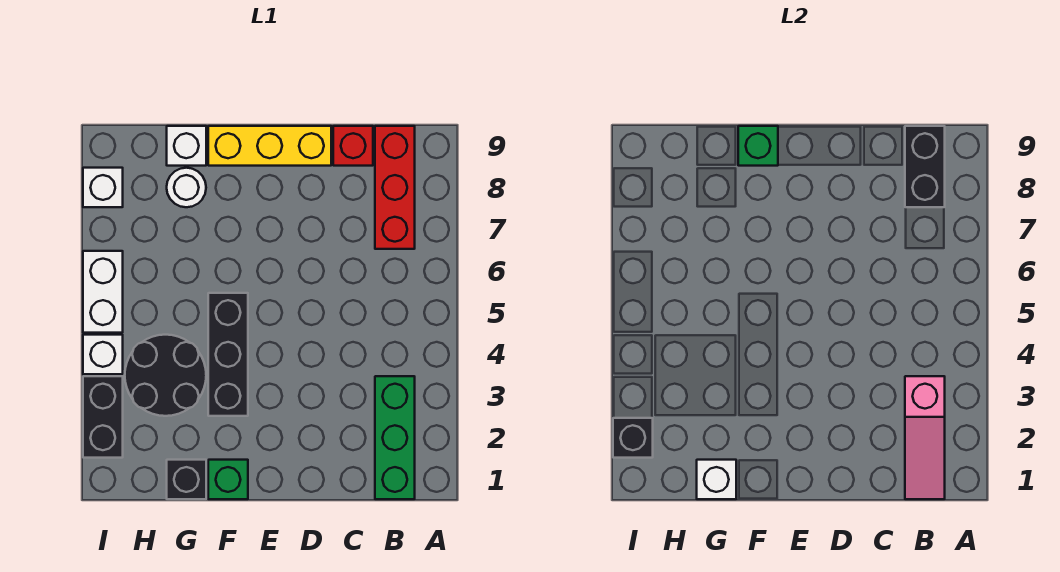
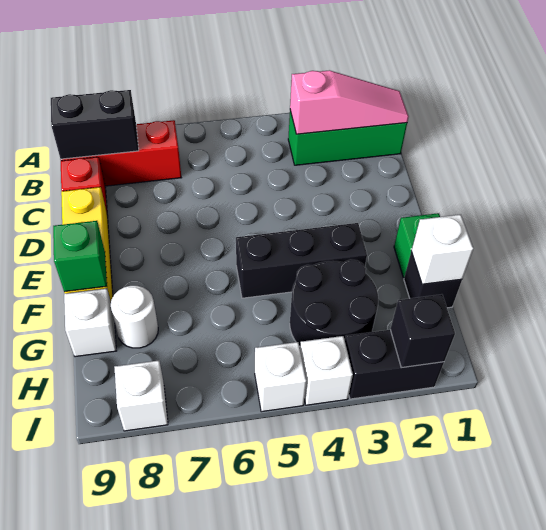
white 1x2 brick [83,251,123,333] -> white 1x1 brick [255,342,306,412]

